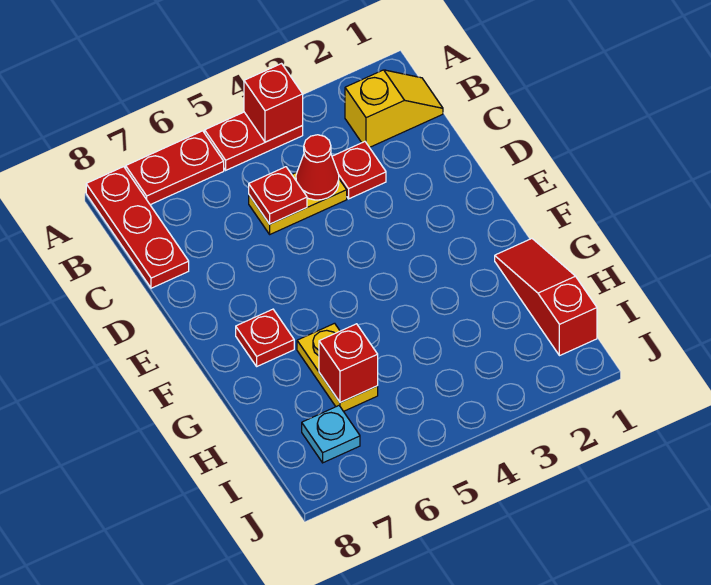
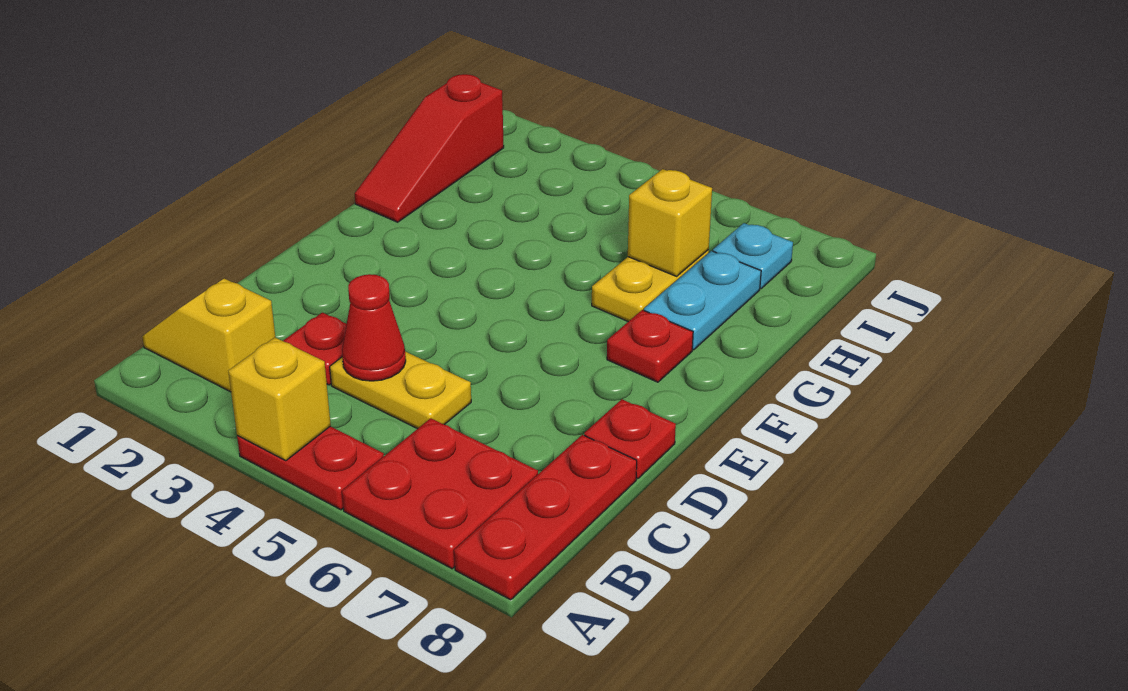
red 1x1 brick [244,64,303,142] -> yellow 1x1 brick [228,337,331,461]
red 1x2 plate [126,131,224,205] -> red 2x2 plate [342,418,538,569]
red 1x1 plate [249,167,307,224] -> red 1x1 plate moved to [584,399,676,479]
none -> cyan 1x2 plate [644,251,761,350]
red 1x1 brick [319,324,378,403] -> yellow 1x1 brick [628,169,712,276]

